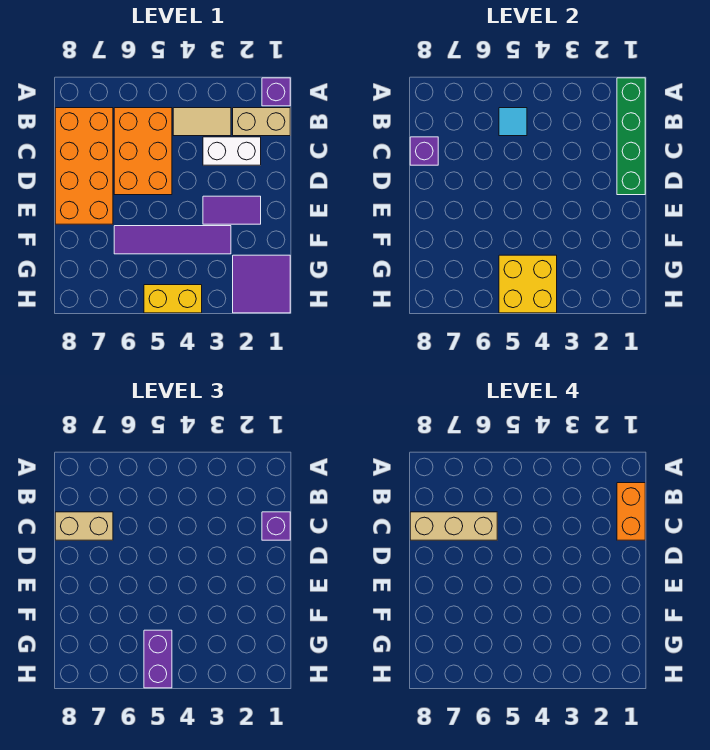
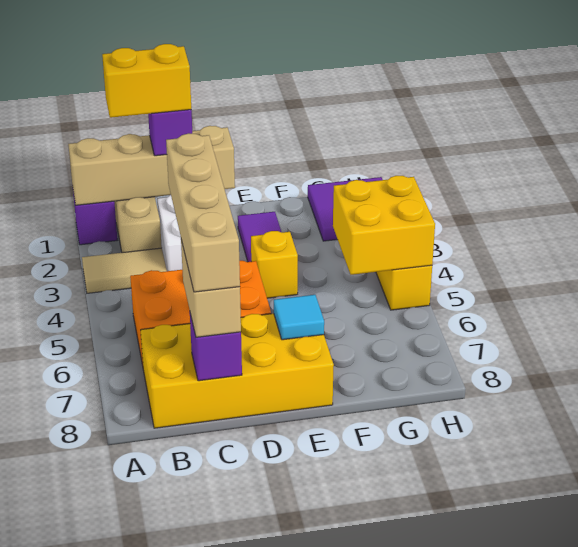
green 1x4 brick [617,78,645,195] -> tan 1x4 brick [68,126,235,205]
orange 1x2 brick [617,483,645,540] -> yellow 1x2 brick [102,44,191,118]
tan 1x2 tile [173,108,231,136] -> tan 1x2 tile turned to [82,248,167,293]
cyan 1x1 tile [499,108,527,136] -> cyan 1x1 tile moved to [274,295,324,340]
orange 2x4 brick [55,108,113,224] -> yellow 2x4 brick [140,314,334,428]
tan 1x3 brick [410,512,497,540] -> tan 1x4 brick [166,133,240,292]
none -> yellow 1x1 brick [251,231,298,298]
purple 1x4 tile [114,226,231,254] -> none
purple 1x2 brick [144,630,172,688] -> none

